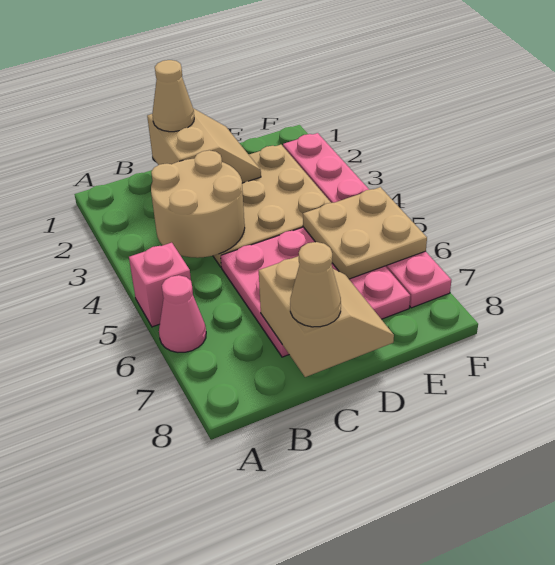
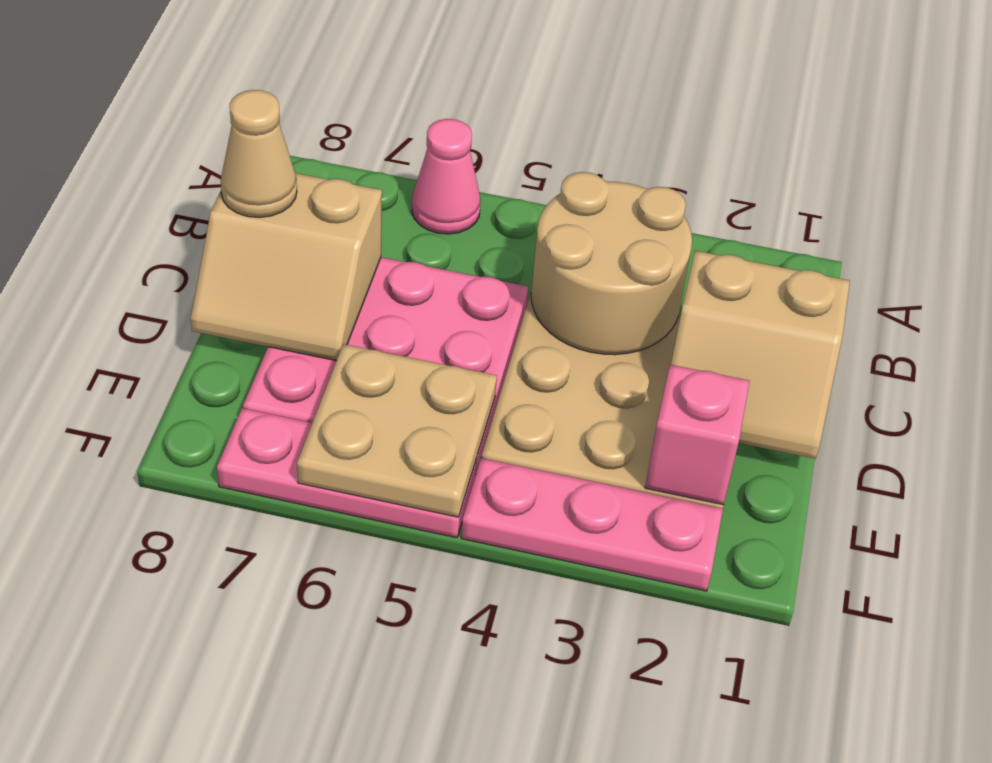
pink 1x1 brick [129,243,191,327] -> pink 1x1 brick moved to [645,365,750,505]
tan 1x1 cone [152,60,194,132] -> none

